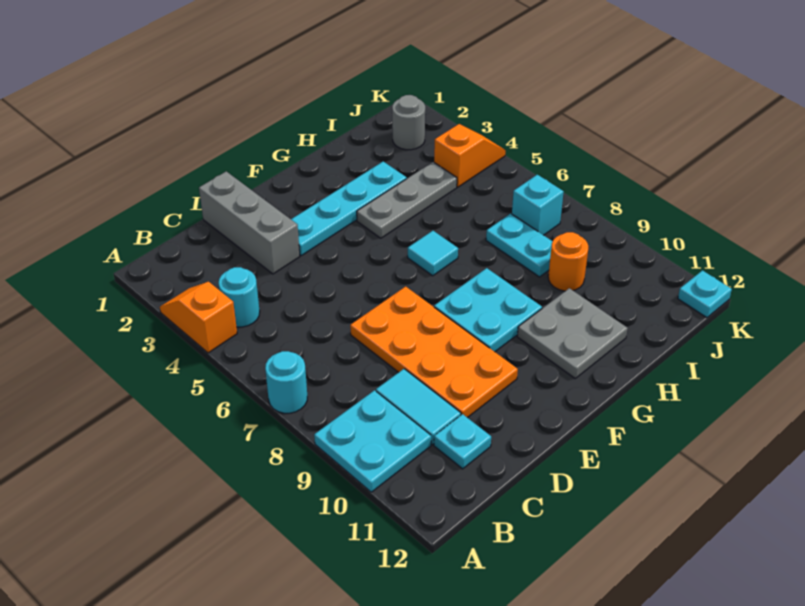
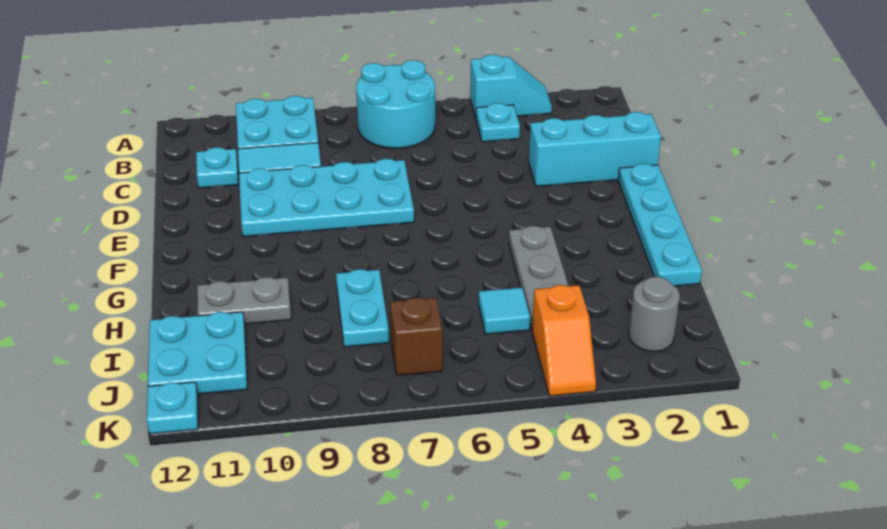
orange 1x2 slope [160,282,237,353] -> cyan 1x2 slope [470,55,552,118]
cyan 1x1 round brick [265,351,307,413] -> cyan 2x2 round brick [356,60,435,148]
cyan 1x1 round brick [219,267,260,327] -> cyan 1x1 plate [476,103,520,142]
grey 1x3 brick [199,171,300,274] -> cyan 1x3 brick [529,112,661,186]
orange 2x4 plate [350,286,518,418] -> cyan 2x4 plate [239,159,414,236]
cyan 1x4 plate [291,161,407,255] -> cyan 1x4 plate moved to [618,164,702,286]
cyan 2x2 plate [434,268,542,352] -> cyan 2x2 plate moved to [148,312,247,394]
cyan 1x1 tile [408,231,458,276] -> cyan 1x1 tile moved to [479,287,530,334]
grey 2x2 plate [517,288,628,378] -> grey 1x2 plate [197,277,291,324]
cyan 1x2 plate [486,214,553,277] -> cyan 1x2 plate turned to [336,269,389,347]
orange 1x1 round brick [548,232,588,291] -> none
cyan 1x1 brick [512,175,564,235] -> brown 1x1 brick [390,298,442,375]

